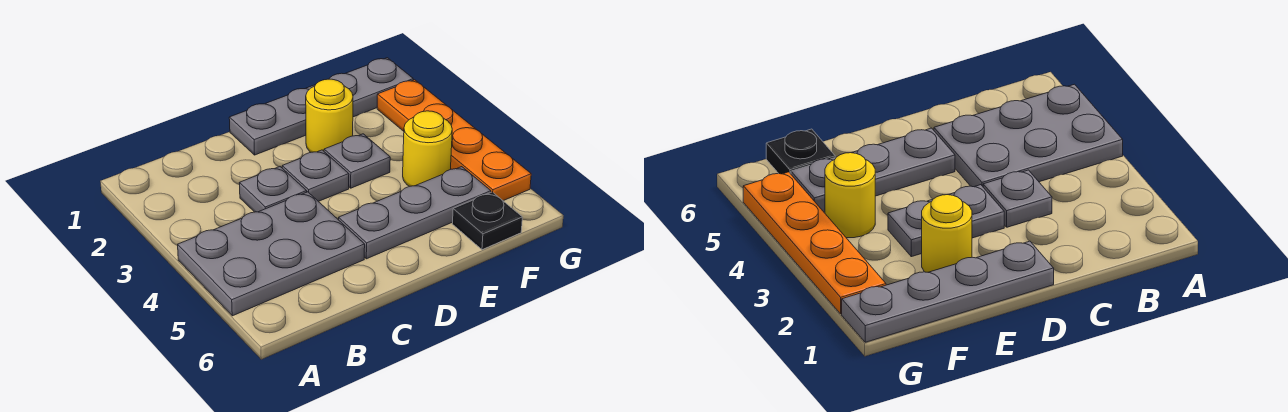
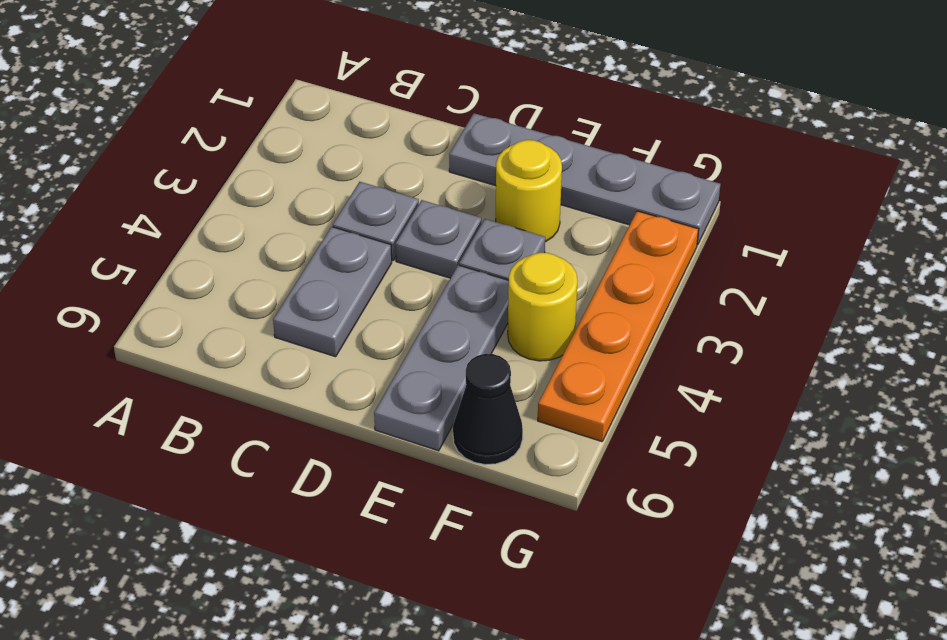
grey 2x3 plate [178,192,365,316] -> grey 1x2 plate [273,227,392,357]
grey 1x3 plate [339,167,491,259] -> grey 1x3 plate turned to [374,265,509,451]
black 1x1 plate [452,192,522,250] -> black 1x1 cone [453,354,523,465]

